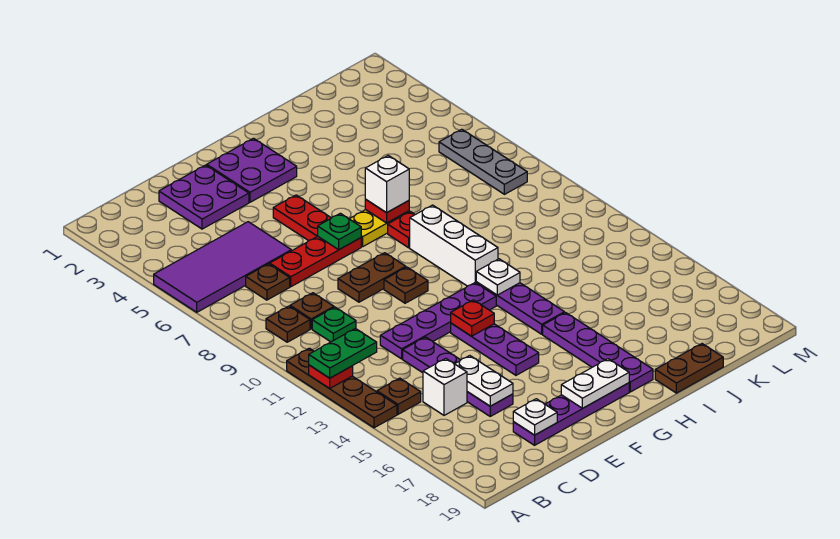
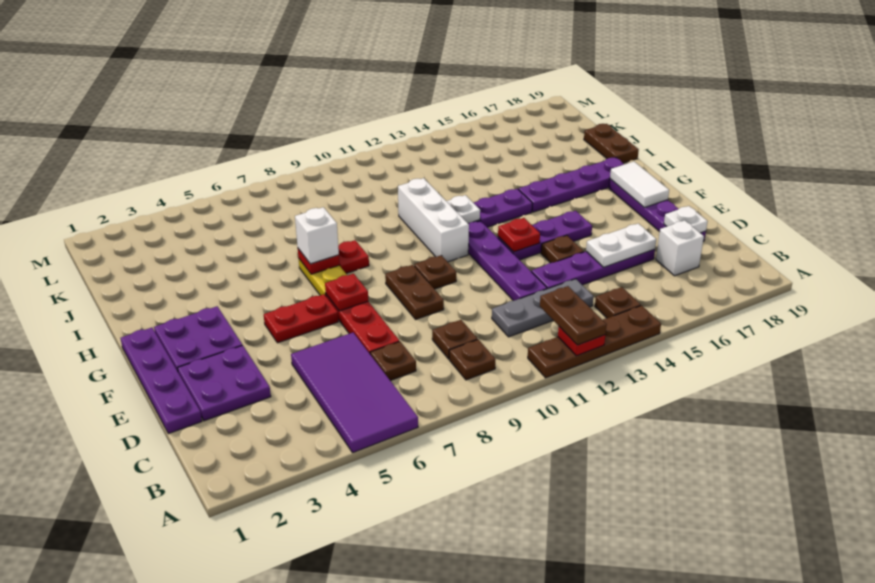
green 1x2 plate [309,329,377,378] -> brown 1x2 plate [540,286,607,345]
green 1x1 plate [312,307,356,342] -> none
white 1x1 brick [423,358,467,415] -> white 1x1 brick moved to [656,220,704,276]
none -> purple 1x4 plate [121,328,202,434]
none -> brown 1x1 plate [541,235,584,263]
green 1x1 plate [318,213,361,250] -> red 1x1 plate [325,274,368,311]
white 1x2 plate [561,359,629,408] -> white 1x2 tile [610,162,669,207]
white 1x3 brick [410,205,498,286] -> white 1x3 brick turned to [398,178,469,262]
grey 1x3 plate [439,129,527,194] -> grey 1x3 plate moved to [492,279,594,337]

